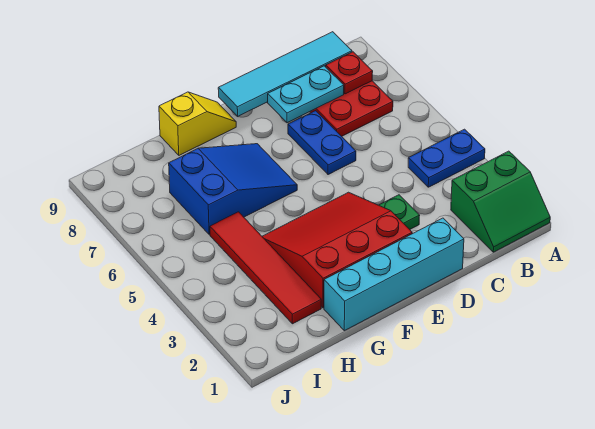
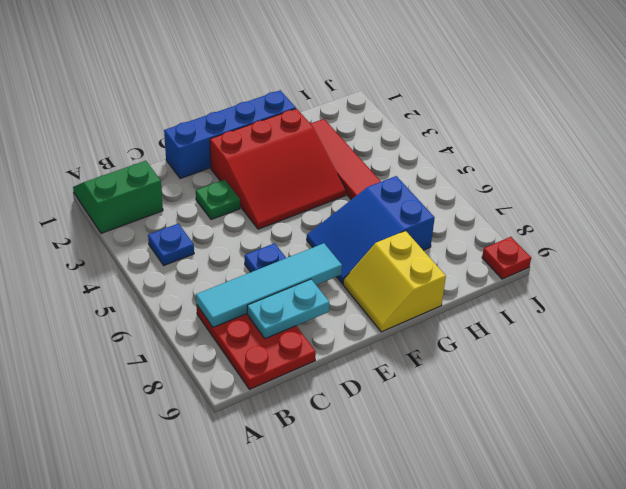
blue 1x2 plate [408,129,485,187] -> blue 1x1 plate [148,224,194,265]
red 1x1 plate [326,52,373,94] -> red 1x1 plate moved to [482,237,531,279]
cyan 1x4 tile [218,32,352,117] -> cyan 1x4 tile moved to [196,243,342,327]
cyan 1x4 brick [324,218,464,331] -> blue 1x4 brick [164,90,296,179]
yellow 1x2 slope [159,92,236,155] -> yellow 2x2 slope [343,231,446,332]

